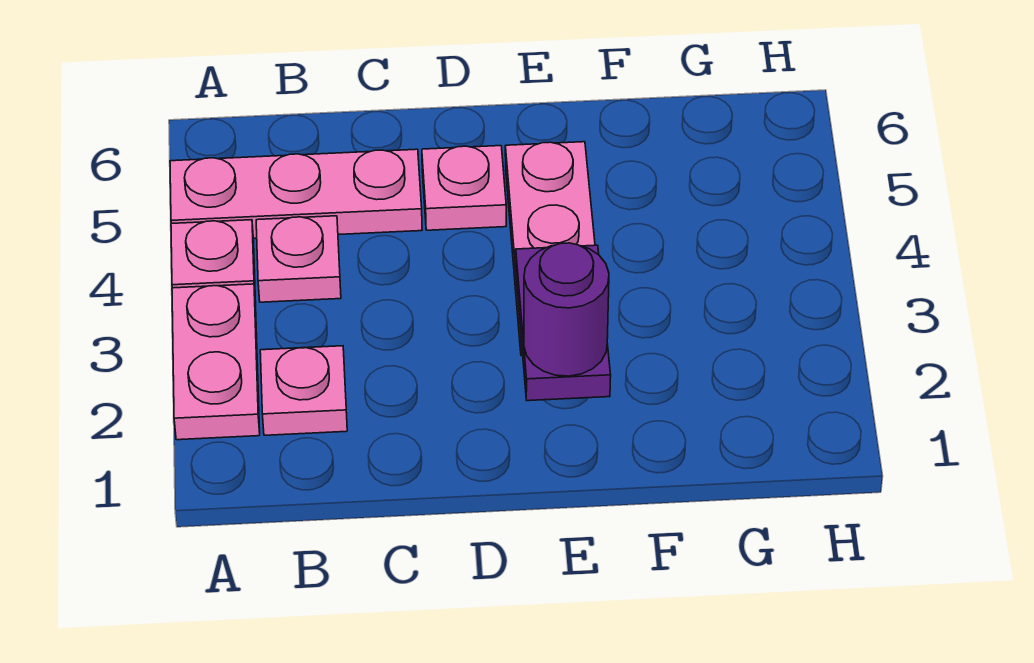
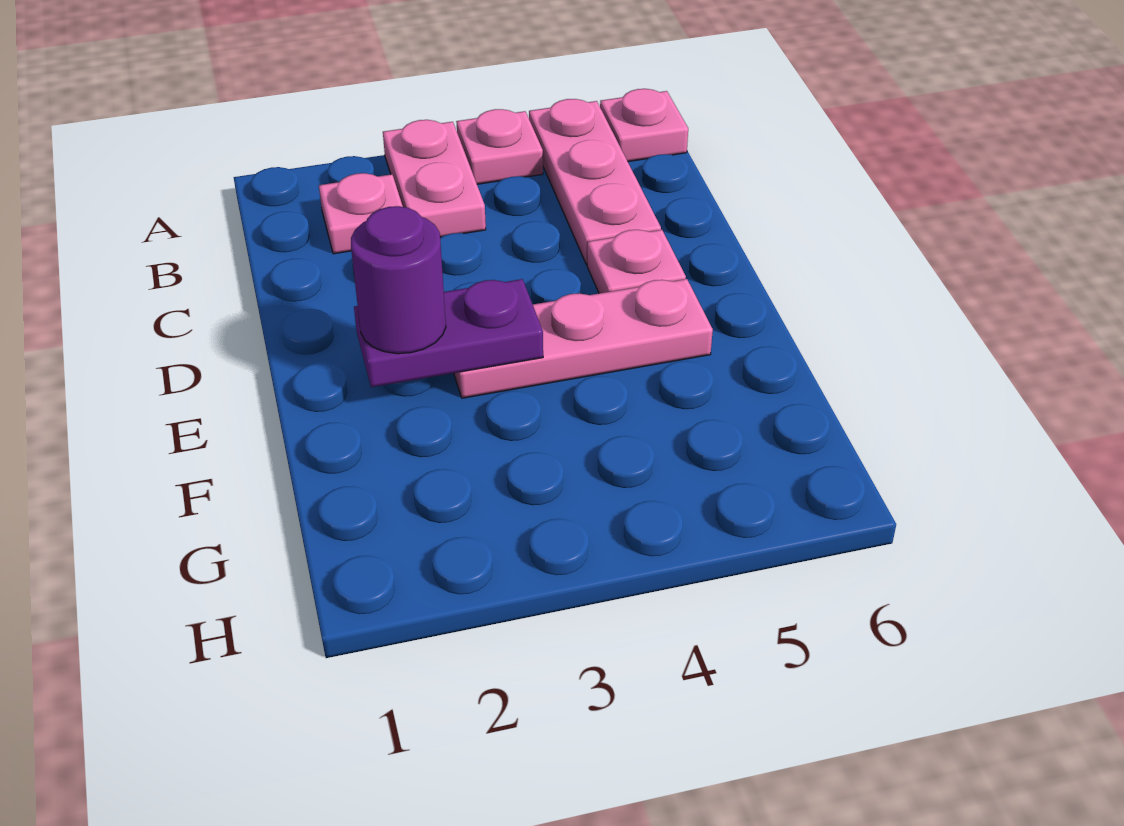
pink 1x2 plate [172,284,260,440] -> pink 1x2 plate turned to [383,120,486,237]
pink 1x1 plate [256,216,341,302] -> pink 1x1 plate moved to [600,89,688,162]

